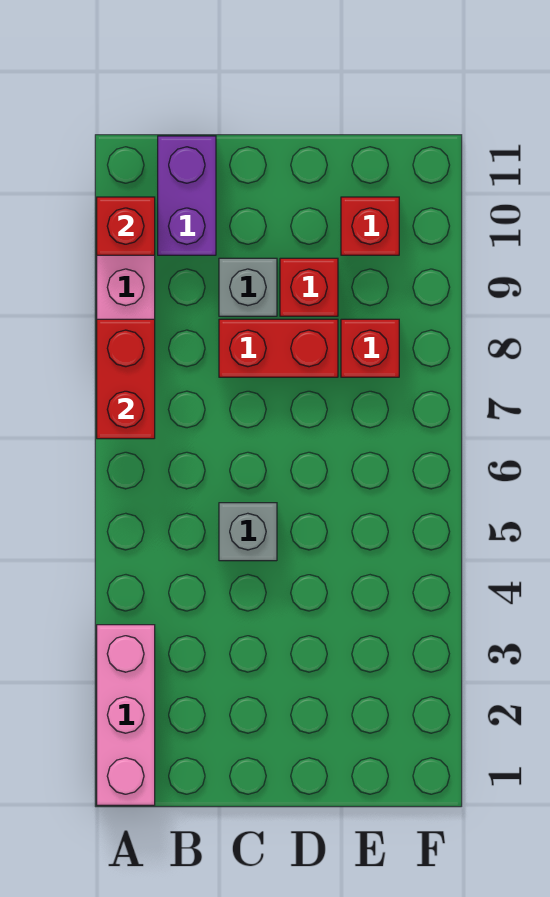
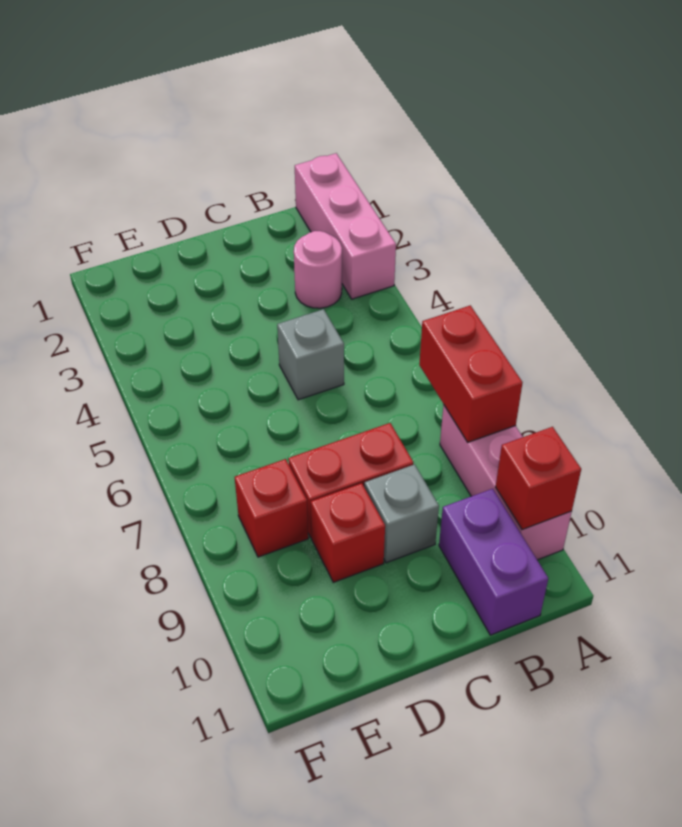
none -> pink 1x1 round brick [294,231,342,308]
red 1x1 brick [341,197,399,255] -> none

